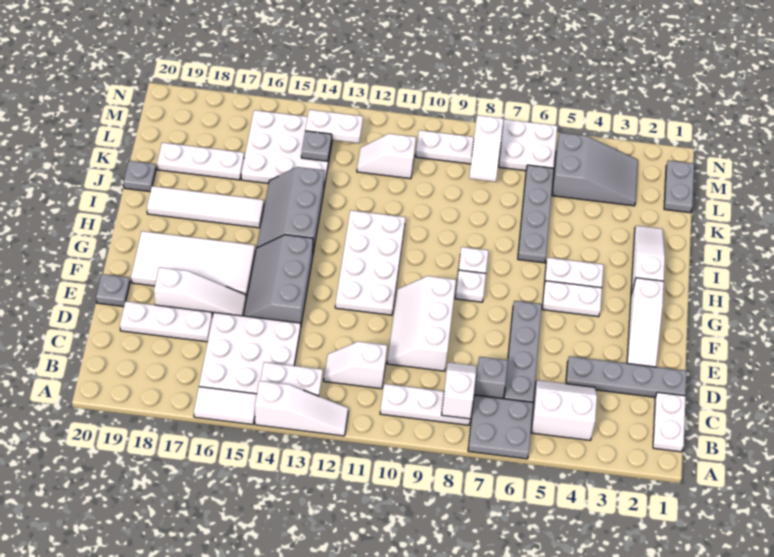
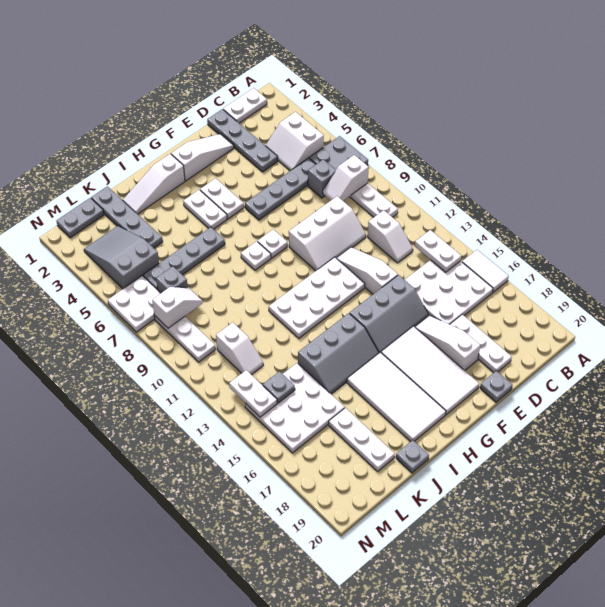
white 1x3 slope [255,381,348,436] -> white 1x3 slope moved to [337,247,398,294]
white 1x4 tile [147,186,264,228] -> white 2x4 tile [347,352,446,442]
none -> grey 1x4 plate [91,186,163,248]
none -> grey 1x1 brick [156,266,188,293]

